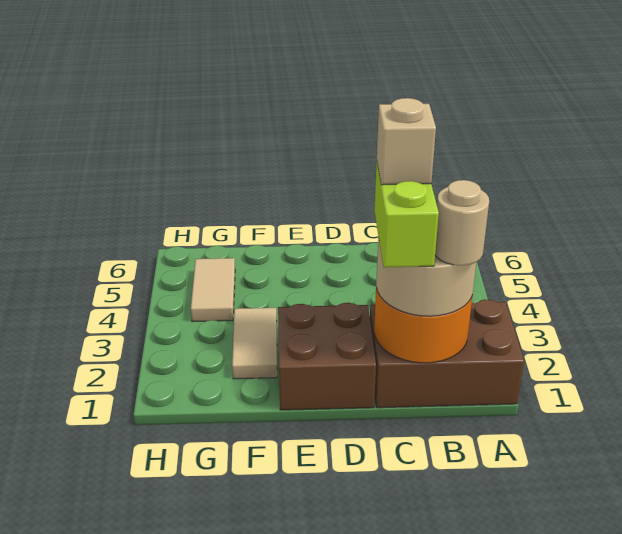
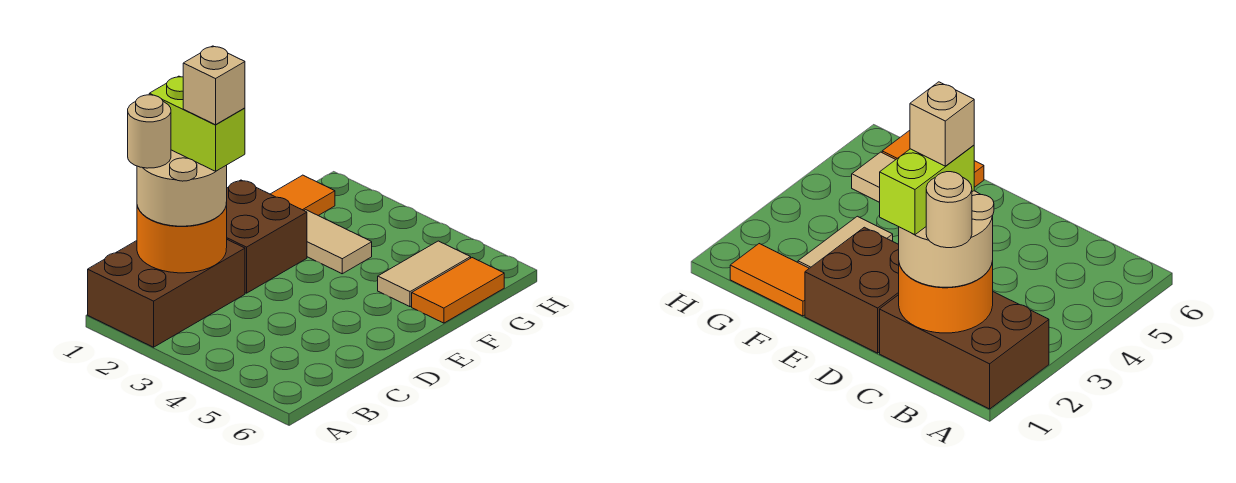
none -> orange 1x2 tile [271,175,335,216]
none -> orange 1x2 tile [412,258,504,323]
tan 1x2 tile [191,258,235,322] -> tan 1x2 tile turned to [378,241,471,307]

